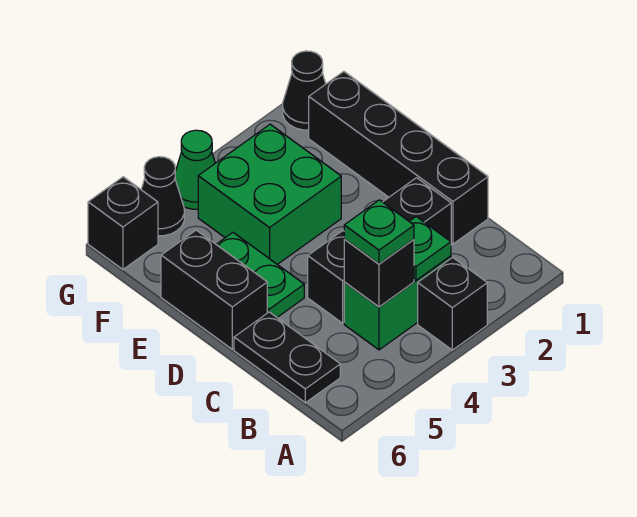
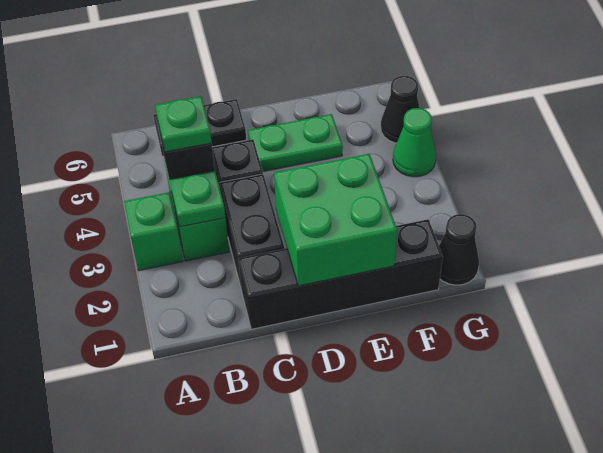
black 1x1 brick [418,257,487,350] -> green 1x1 brick [124,192,183,271]
black 1x2 brick [161,230,267,349] -> none
green 2x2 brick [198,124,341,264] -> green 2x2 brick moved to [274,154,397,286]
black 1x1 brick [88,177,158,269] -> none

